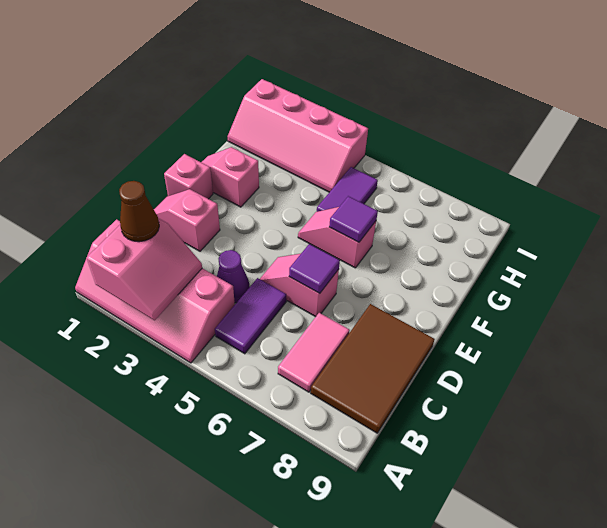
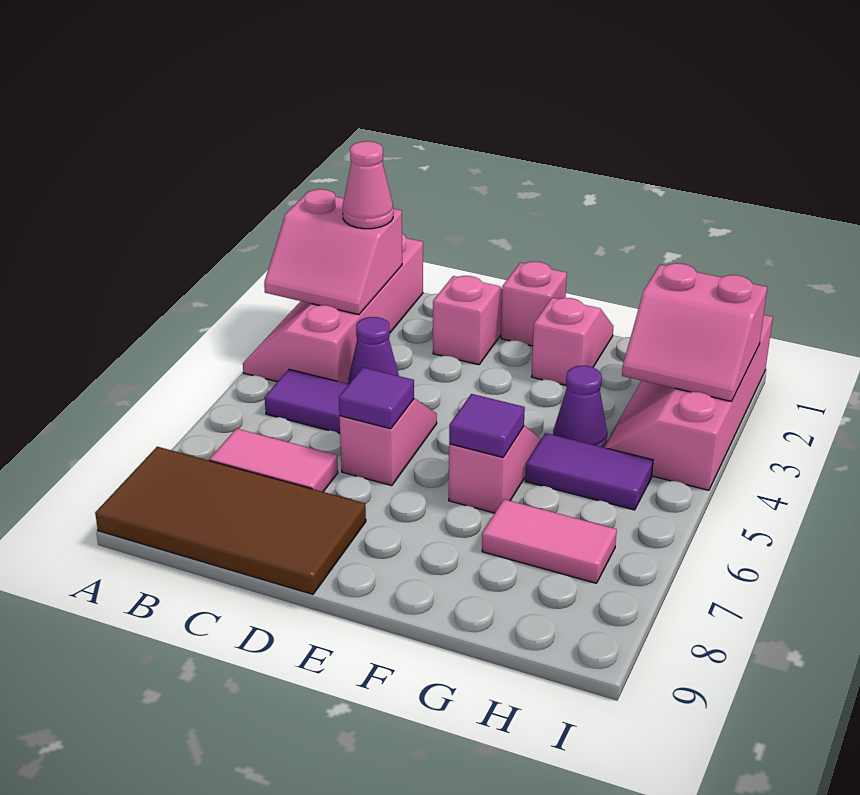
brown 1x1 cone [119,181,159,242] -> pink 1x1 cone [343,141,393,229]
brown 2x3 tile [311,304,435,433] -> brown 2x4 tile [95,447,366,594]
none -> purple 1x1 cone [553,366,608,447]
none -> pink 1x2 tile [482,499,617,583]
none -> pink 2x2 slope [622,263,767,401]

